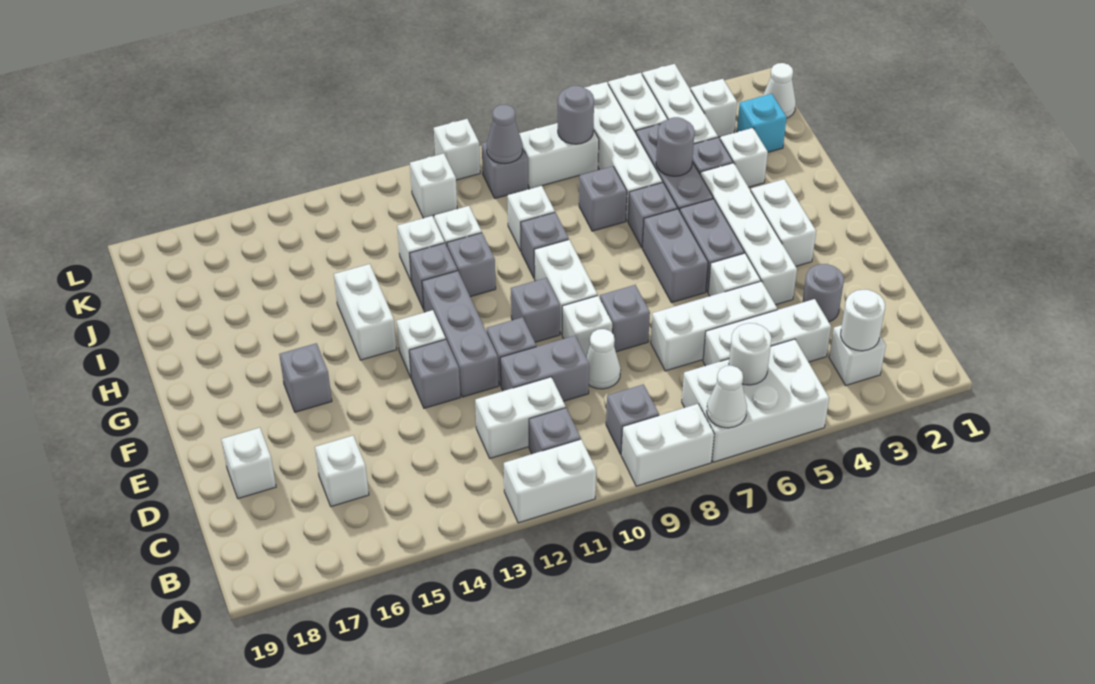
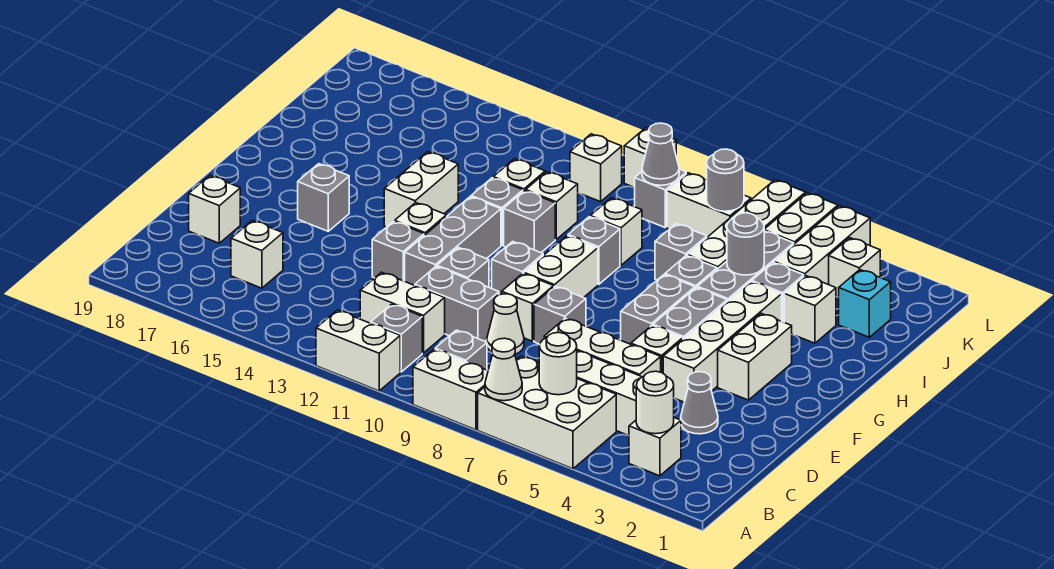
grey 1x1 round brick [802,264,844,322] -> grey 1x1 cone [681,372,718,434]
white 1x1 cone [763,63,796,118] -> none

